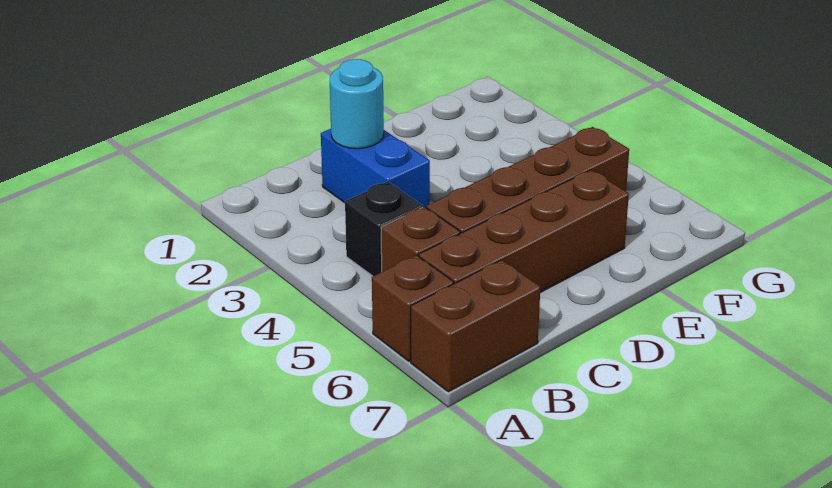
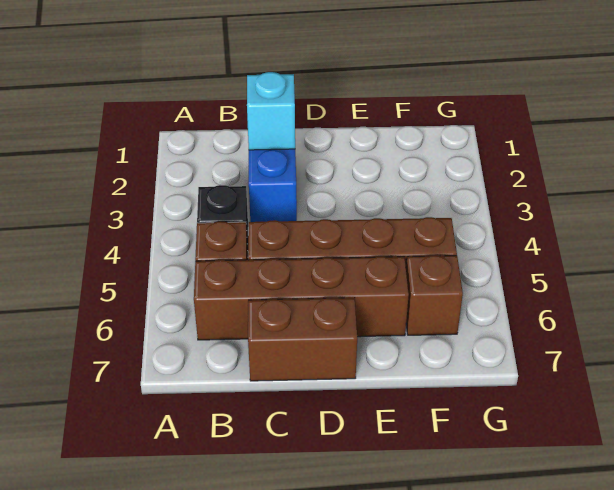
brown 1x1 brick [372,255,454,361] -> brown 1x1 brick moved to [406,255,463,335]
brown 1x2 brick [411,260,540,392] -> brown 1x2 brick moved to [248,298,357,381]
cyan 1x1 round brick [330,59,384,149] -> cyan 1x1 brick [247,72,295,150]

